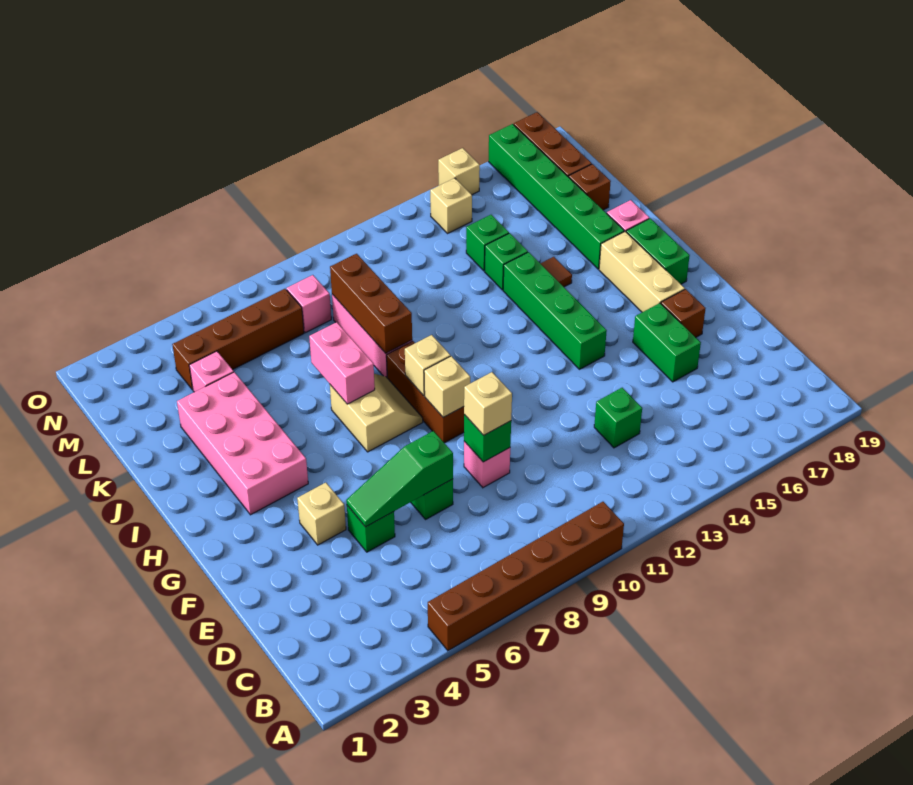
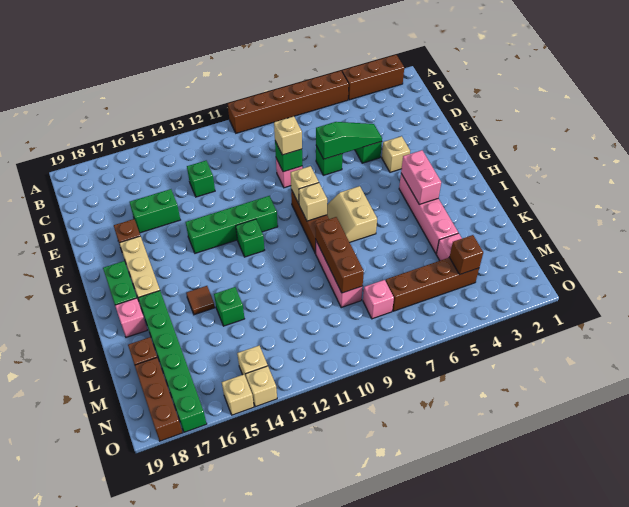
none -> brown 1x3 brick [342,55,404,100]
green 1x2 brick [633,303,701,382] -> green 1x2 brick turned to [130,189,180,233]
green 1x4 brick [503,252,607,369] -> green 1x4 brick turned to [186,196,278,253]
pink 2x4 brick [177,372,308,515] -> pink 1x4 brick [399,174,458,254]
pink 1x2 brick [309,322,375,404] -> pink 1x2 brick moved to [401,150,441,204]
green 1x1 brick [466,215,509,271] -> green 1x1 brick moved to [236,219,264,257]
none -> brown 1x1 brick [450,235,483,275]
none -> tan 1x1 brick [246,366,277,407]

